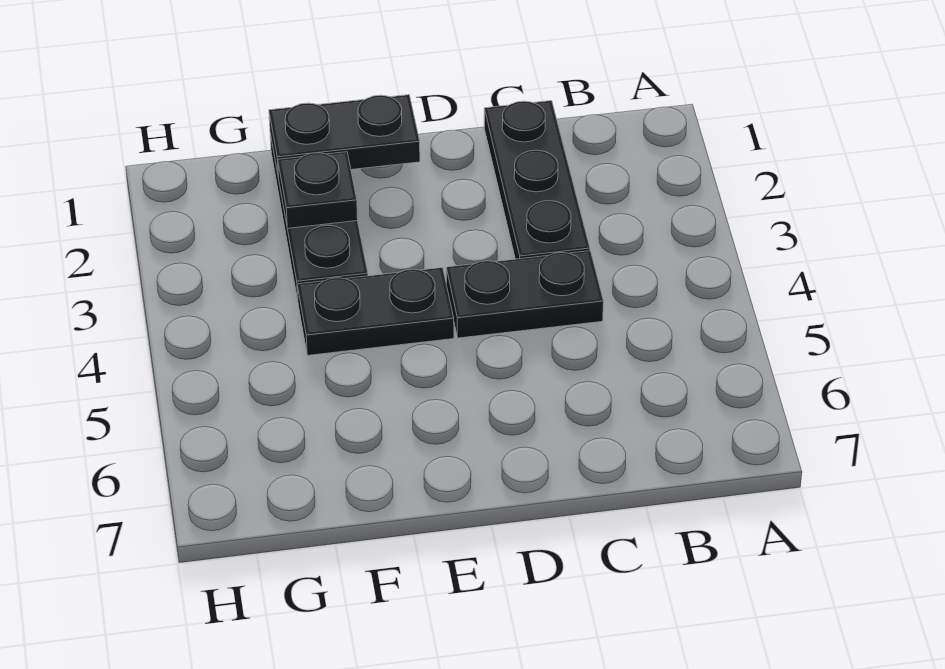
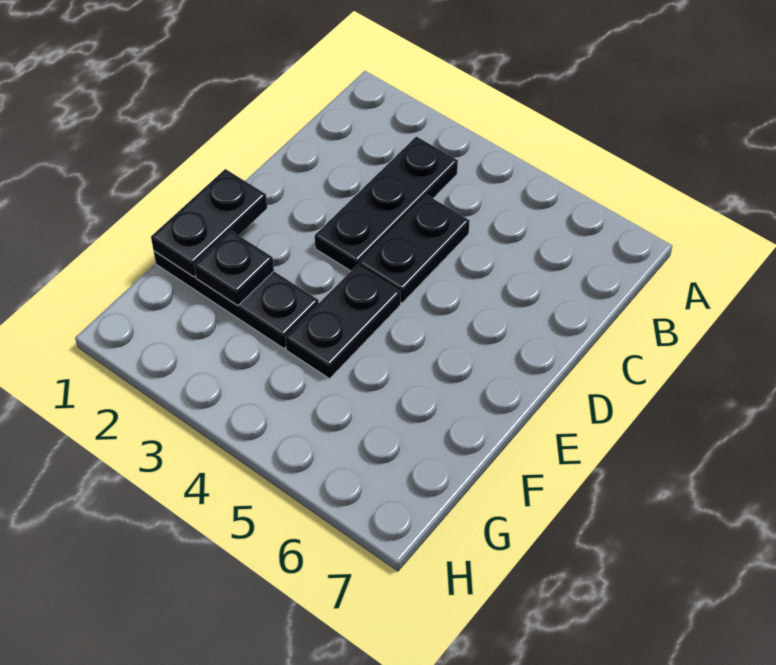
black 1x3 plate [484,101,590,259] -> black 1x3 plate turned to [315,137,458,271]

